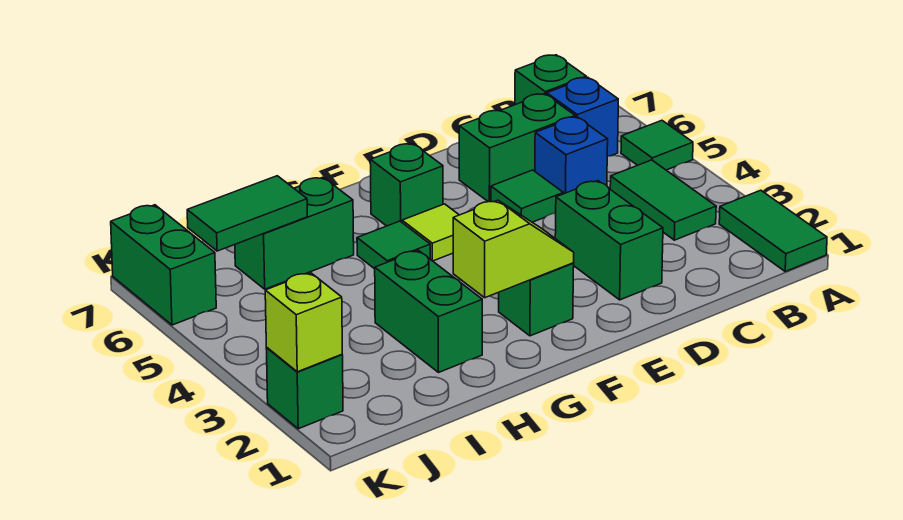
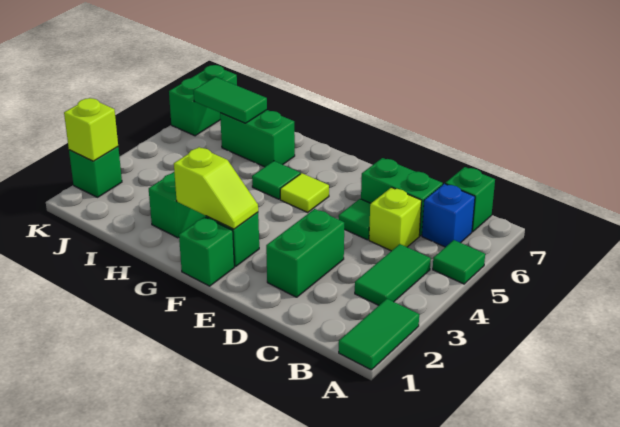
blue 1x1 brick [535,117,608,194] -> lime 1x1 brick [369,187,422,251]
green 1x1 brick [370,143,443,226] -> green 1x1 brick moved to [179,217,234,286]

